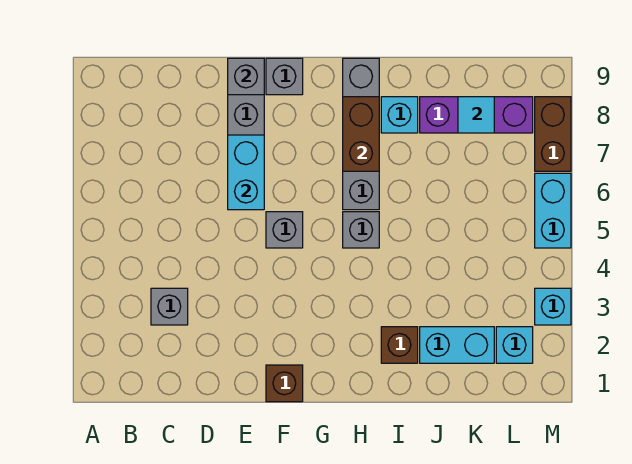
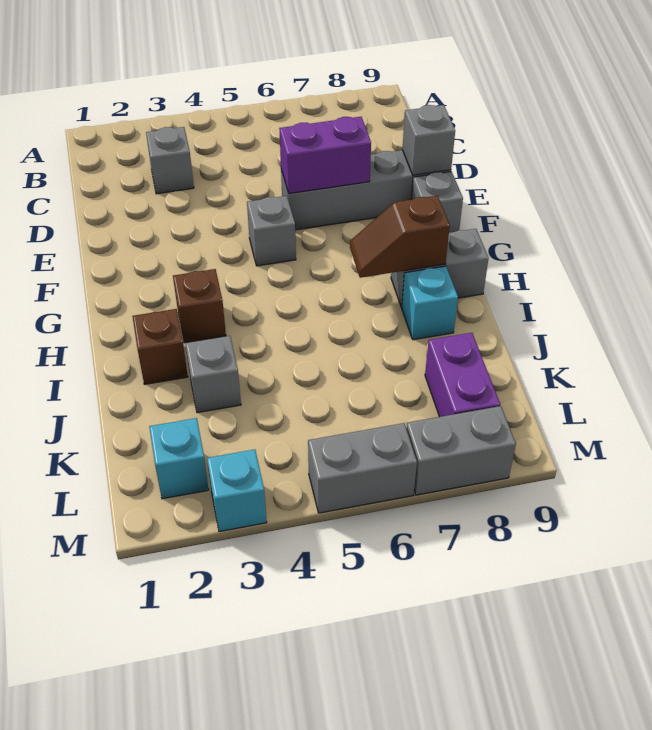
cyan 1x2 brick [228,135,264,210] -> purple 1x2 brick [279,117,371,194]
brown 1x1 brick [266,365,303,402] -> brown 1x1 brick moved to [173,269,226,343]
grey 1x1 brick [343,212,379,248] -> grey 1x1 brick moved to [185,336,241,413]
grey 1x4 brick [343,58,379,210] -> grey 1x2 brick [391,229,489,307]
brown 1x2 brick [343,97,379,171] -> brown 1x2 slope [350,196,450,278]
cyan 1x2 brick [420,327,494,363] -> none
purple 1x3 brick [420,97,533,133] -> purple 1x2 brick [425,333,500,417]
cyan 1x1 tile [458,97,494,133] -> none
cyan 1x2 brick [535,173,571,248] -> grey 1x2 brick [308,423,417,513]
brown 1x2 brick [535,97,571,171] -> grey 1x2 brick [406,406,516,495]

